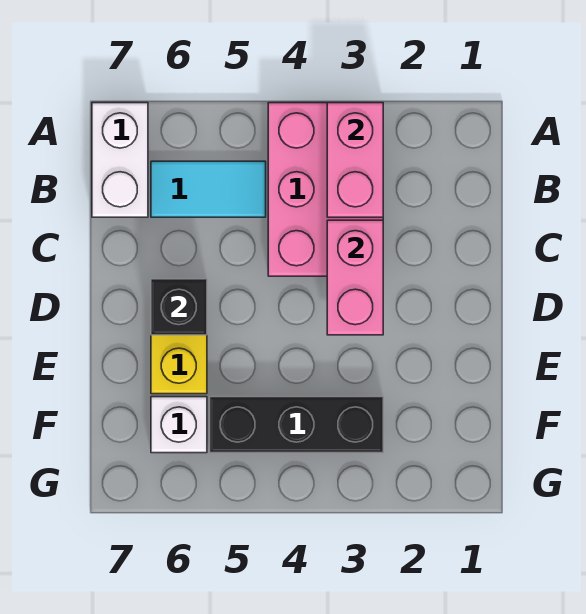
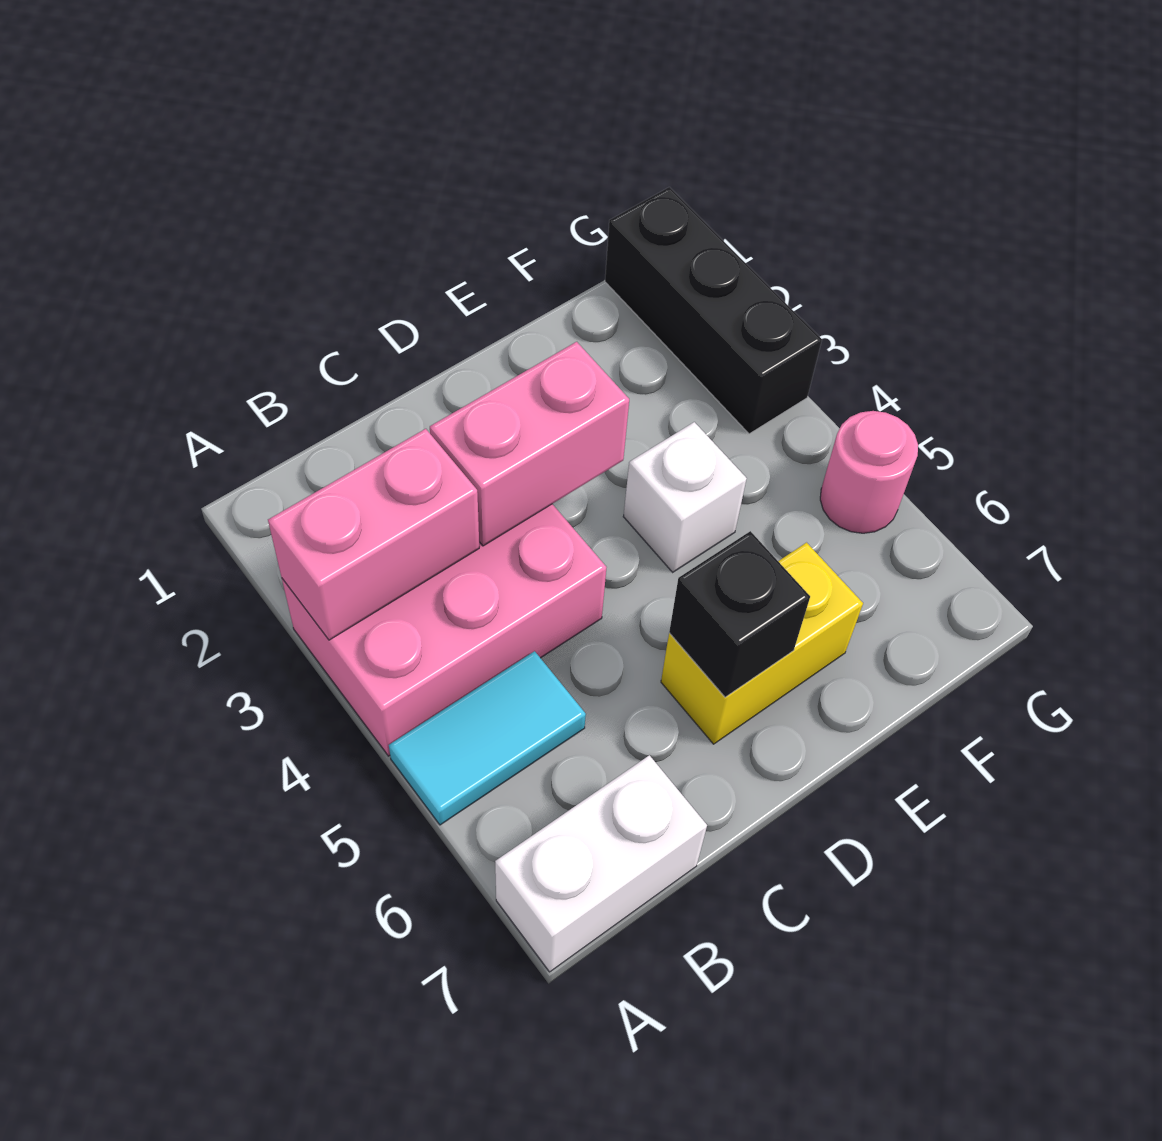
cyan 1x2 tile [151,161,266,217] -> cyan 1x2 tile turned to [389,651,586,825]
black 1x3 brick [210,397,383,453] -> black 1x3 brick moved to [605,187,822,434]
white 1x1 brick [151,397,207,453] -> white 1x1 brick moved to [623,422,747,572]
none -> pink 1x1 round brick [820,411,918,533]

